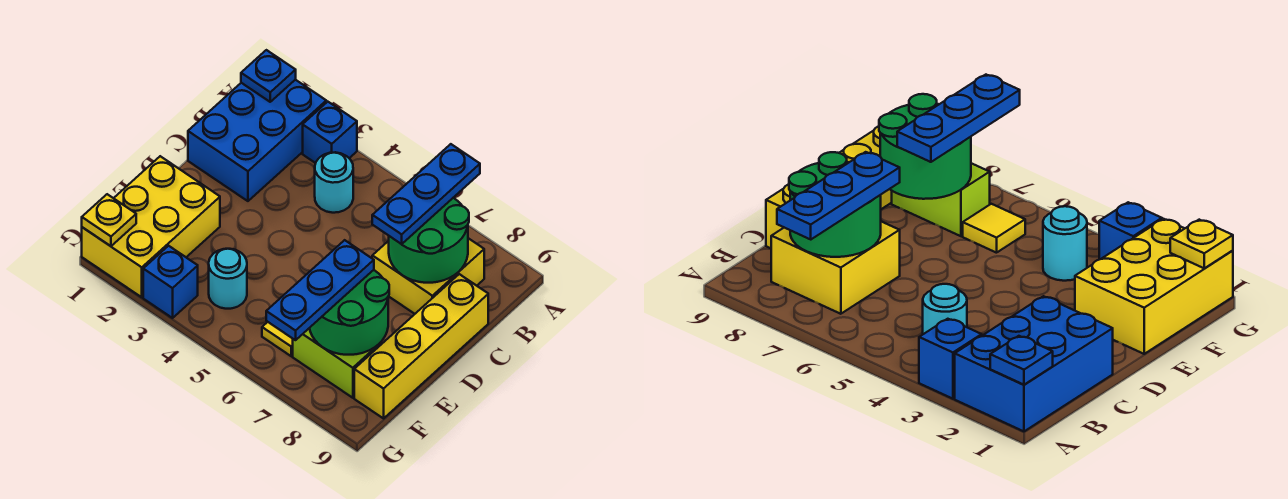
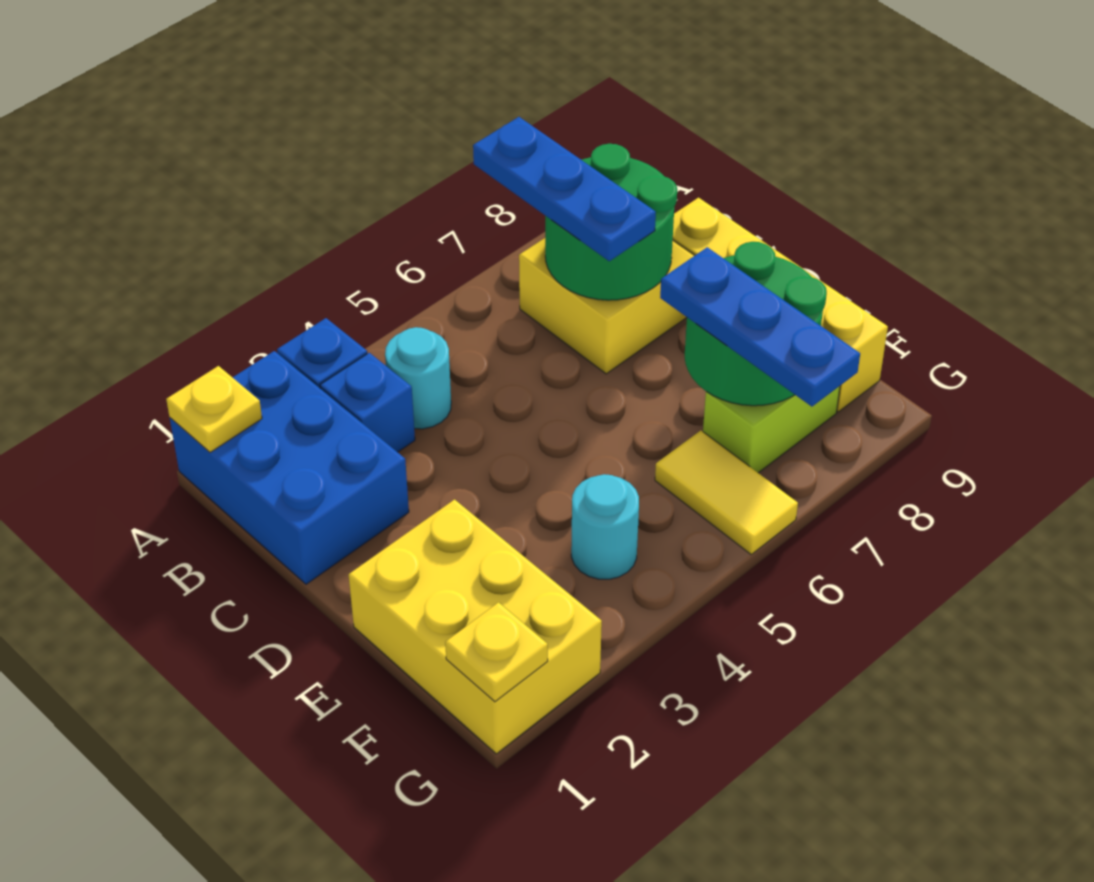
blue 1x1 plate [241,50,296,102] -> yellow 1x1 plate [166,366,262,452]
yellow 1x1 tile [262,322,293,356] -> yellow 1x2 tile [655,430,798,554]
blue 1x1 brick [143,246,198,318] -> blue 1x1 brick moved to [320,353,415,452]

